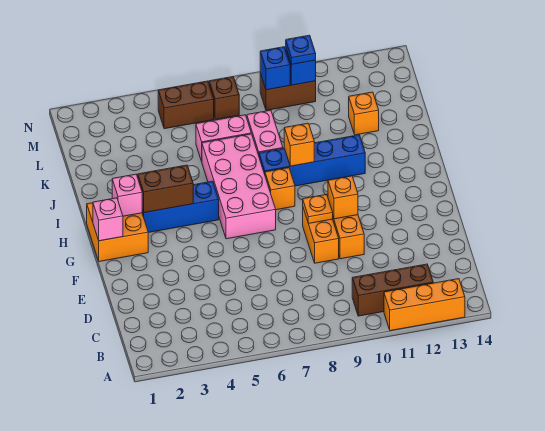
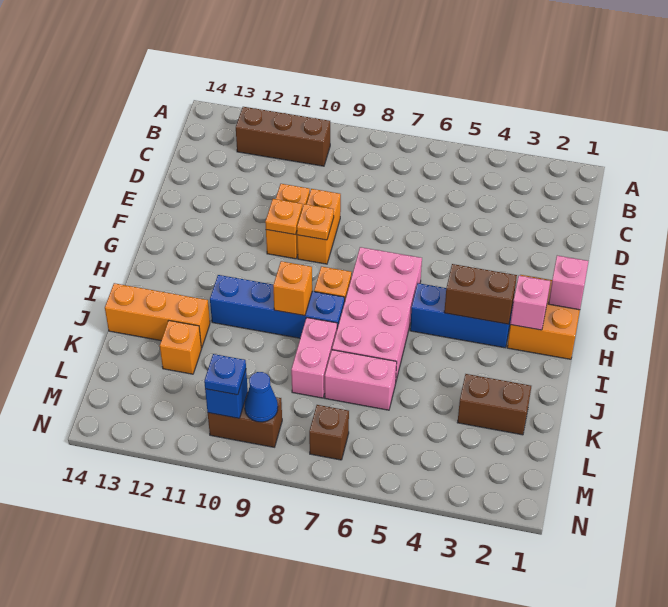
orange 1x3 brick [384,279,465,331] -> orange 1x3 brick moved to [105,283,210,348]
orange 1x1 brick [328,176,358,219] -> orange 1x1 plate [265,199,303,235]
brown 1x2 brick [158,81,214,129] -> brown 1x2 brick moved to [457,374,531,435]
blue 1x1 brick [260,47,290,90] -> blue 1x1 cone [245,372,278,422]

